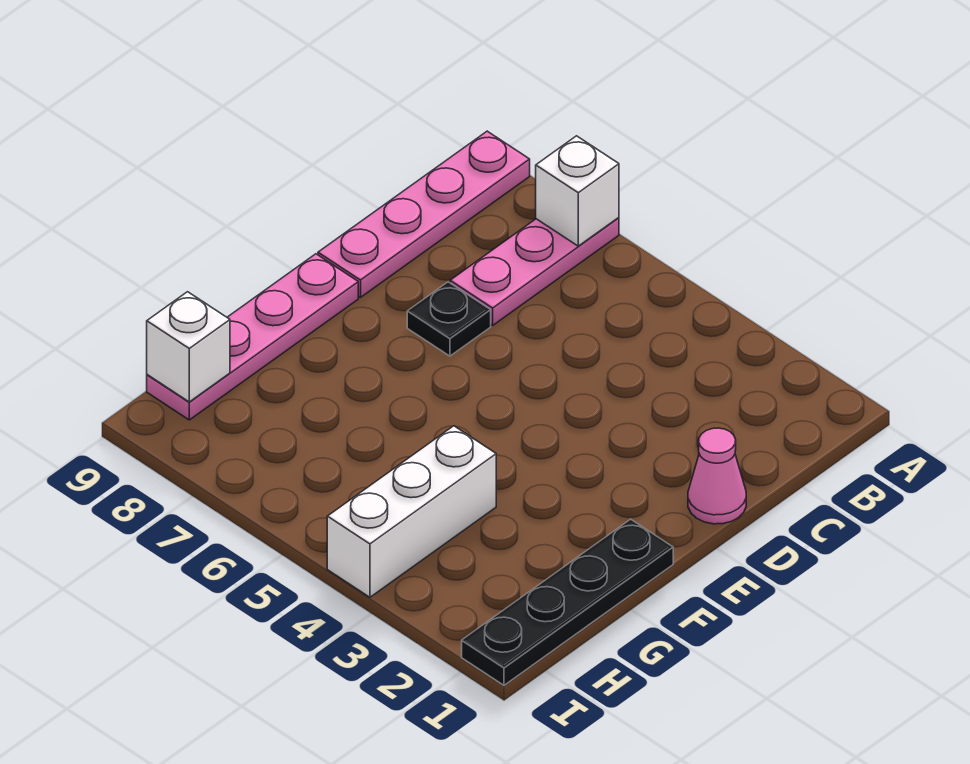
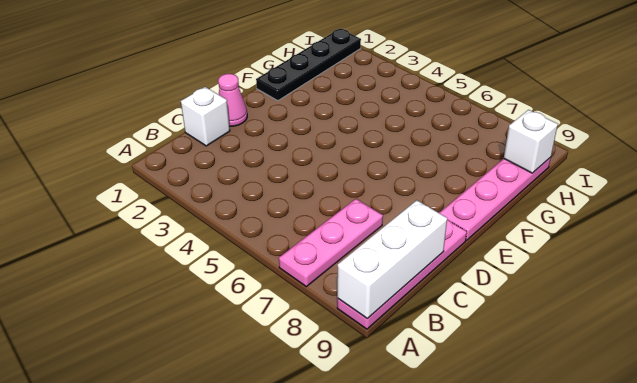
white 1x1 brick [536,136,619,246] -> white 1x1 brick moved to [181,87,230,146]
black 1x1 plate [407,282,491,356] -> none
white 1x3 brick [327,426,496,597] -> white 1x3 brick moved to [337,200,447,319]

